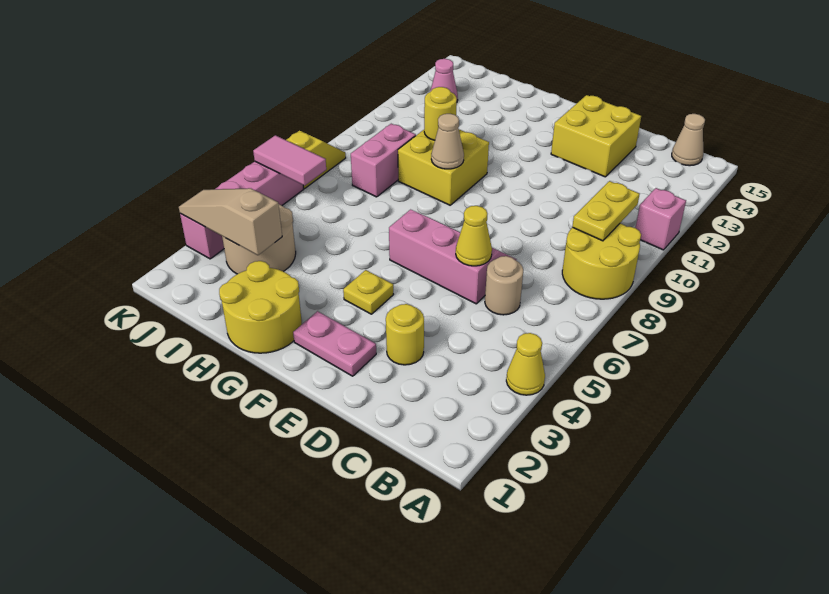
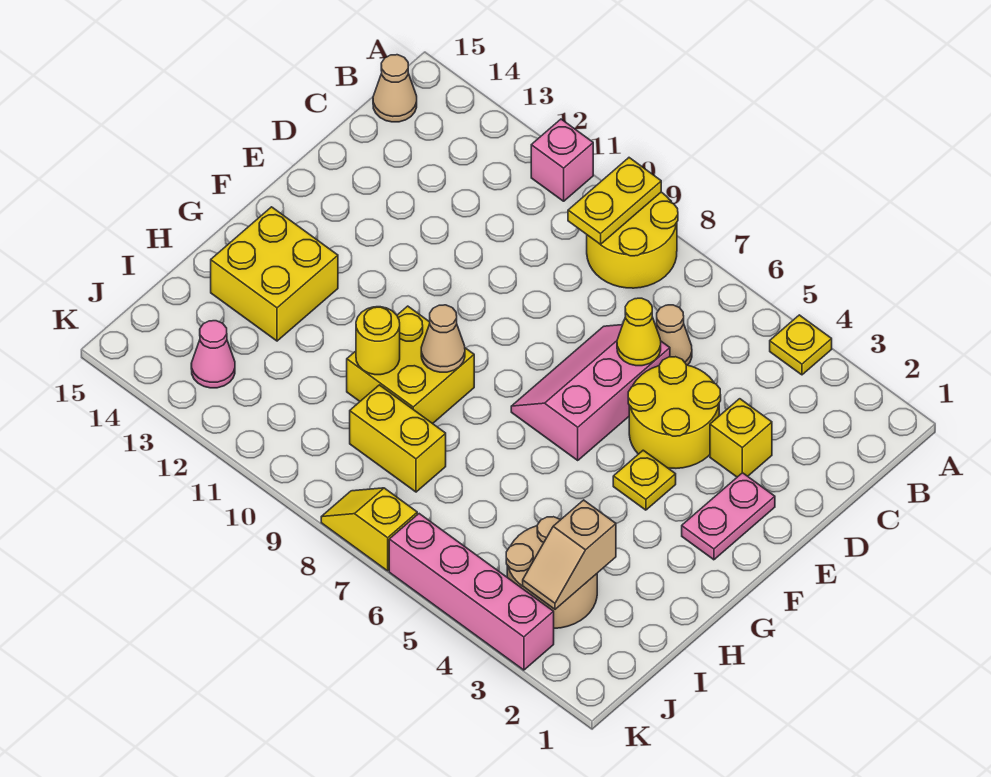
yellow 1x1 cone [506,333,545,395] -> yellow 1x1 plate [770,315,832,375]
yellow 1x2 plate [572,181,640,241] -> yellow 1x2 plate turned to [568,158,661,245]
tan 1x1 round brick [485,256,523,315] -> tan 1x1 cone [656,305,692,365]
yellow 1x1 round brick [386,304,424,365] -> yellow 1x1 brick [710,399,772,477]
yellow 2x2 brick [551,95,641,177] -> yellow 2x2 brick moved to [211,207,338,341]
yellow 2x2 round brick [219,261,302,353] -> yellow 2x2 round brick moved to [628,357,721,468]
tan 1x3 slope [179,188,282,255] -> tan 1x2 slope [523,500,616,609]
pink 1x2 brick [351,124,416,197] -> yellow 1x2 brick [350,385,446,492]
pink 1x2 tile [253,135,326,186] -> none

